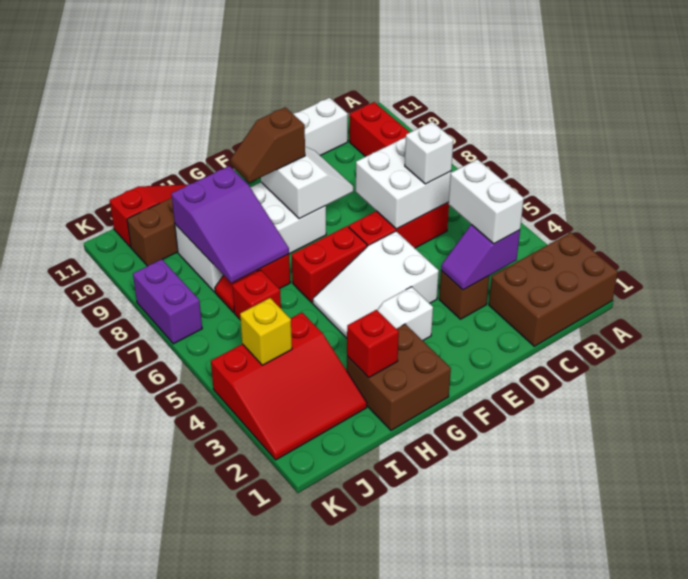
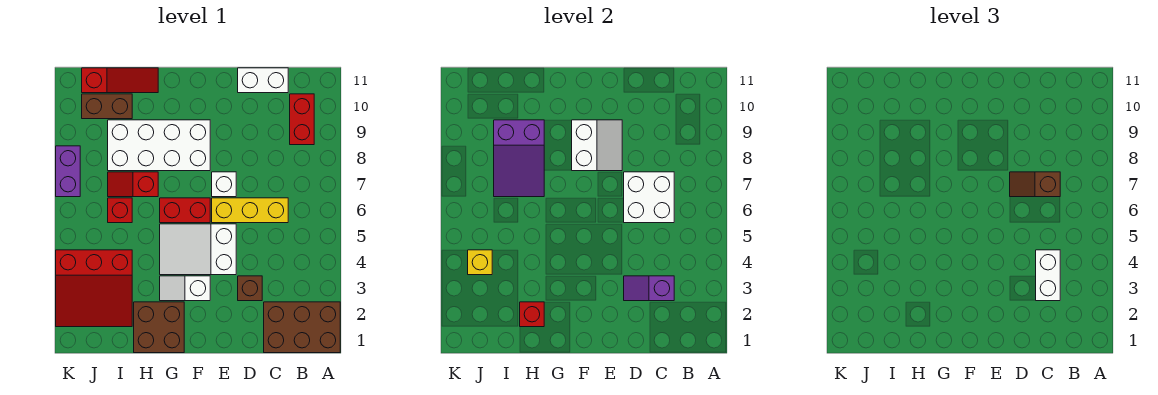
red 1x3 brick [349,202,449,248] -> yellow 1x3 brick [212,198,288,223]
white 1x1 brick [405,122,453,184] -> white 1x1 brick moved to [212,172,236,197]
brown 1x2 slope [230,107,305,183] -> brown 1x2 slope moved to [1010,172,1060,197]

